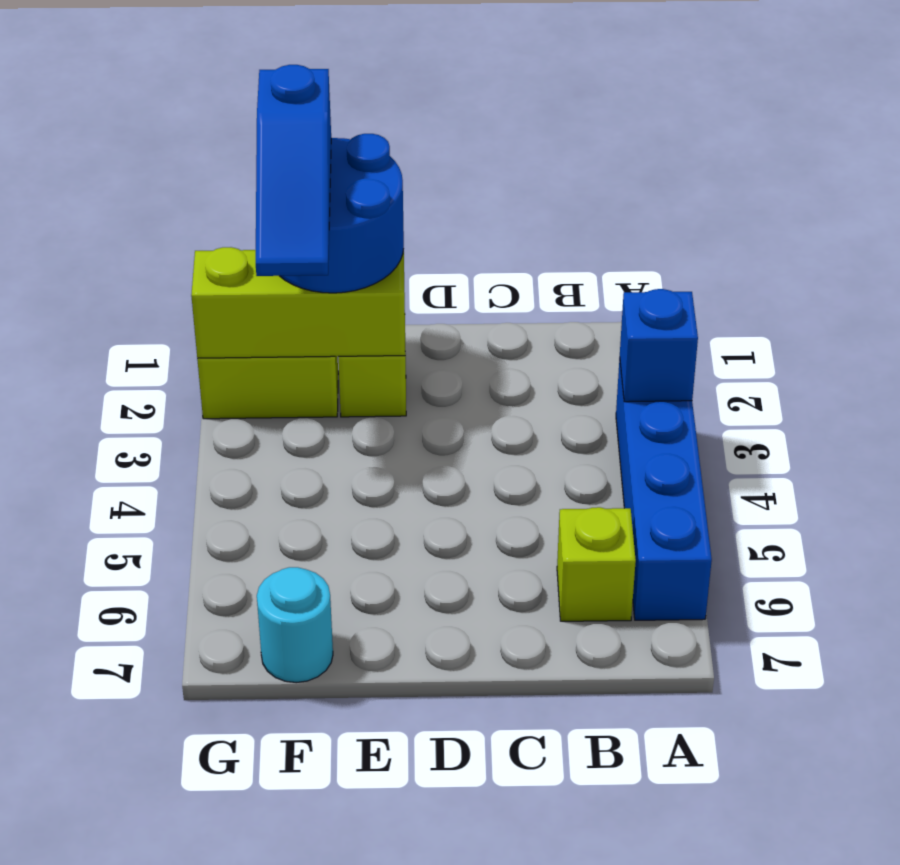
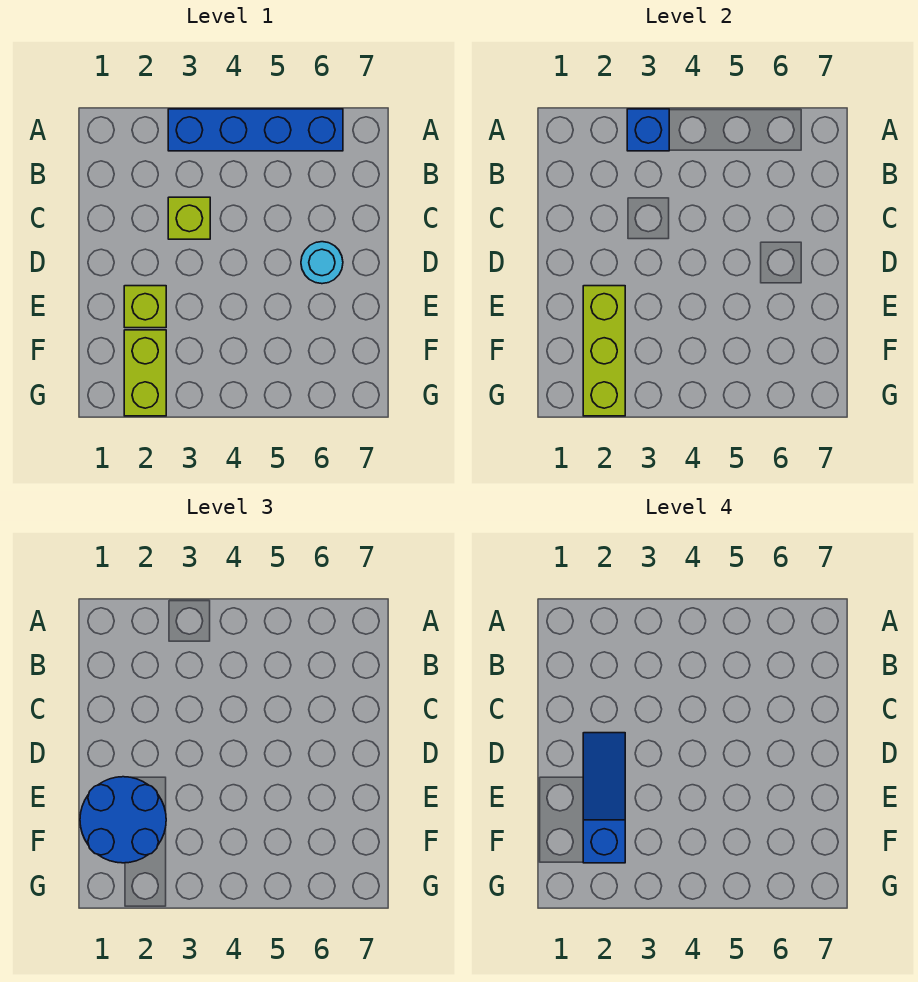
lime 1x1 brick [557,507,636,621] -> lime 1x1 brick moved to [168,197,210,239]
blue 1x3 slope [256,65,331,276] -> blue 1x3 slope turned to [583,733,625,863]
cyan 1x1 round brick [257,567,333,683] -> cyan 1x1 round brick moved to [301,242,343,284]

